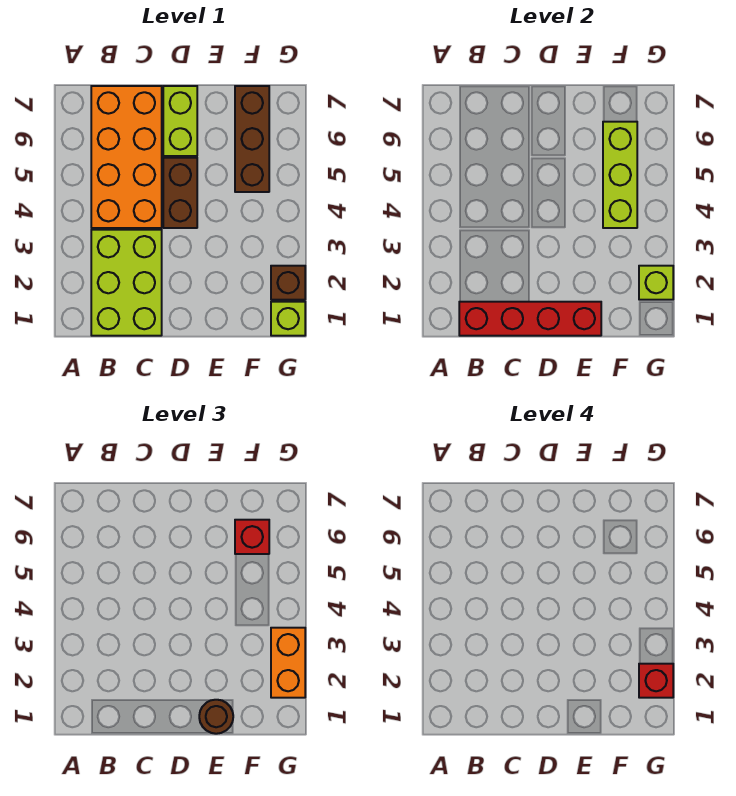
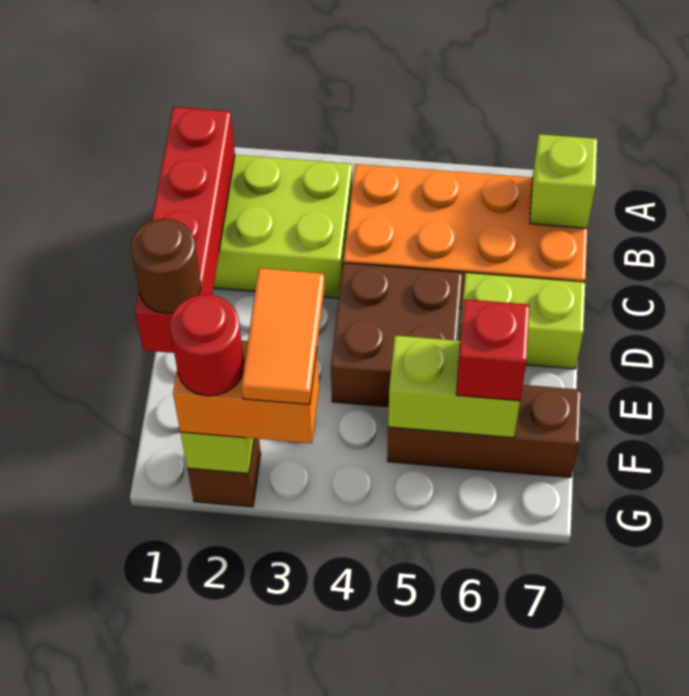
brown 1x2 brick [163,158,197,228] -> brown 2x2 brick [331,263,462,407]
none -> orange 1x2 tile [241,268,325,405]
lime 1x3 brick [603,122,637,228] -> lime 1x2 brick [388,336,520,438]
lime 1x1 brick [271,302,305,336] -> lime 1x1 brick moved to [530,134,597,228]
red 1x1 brick [639,664,673,698] -> red 1x1 round brick [170,295,244,396]

